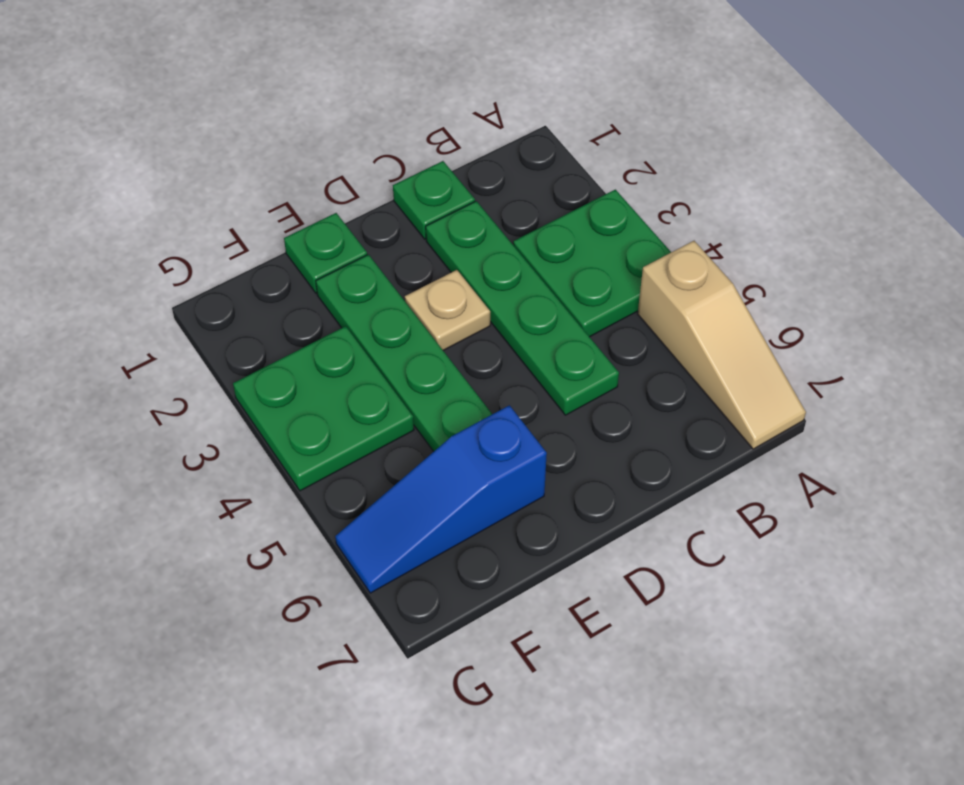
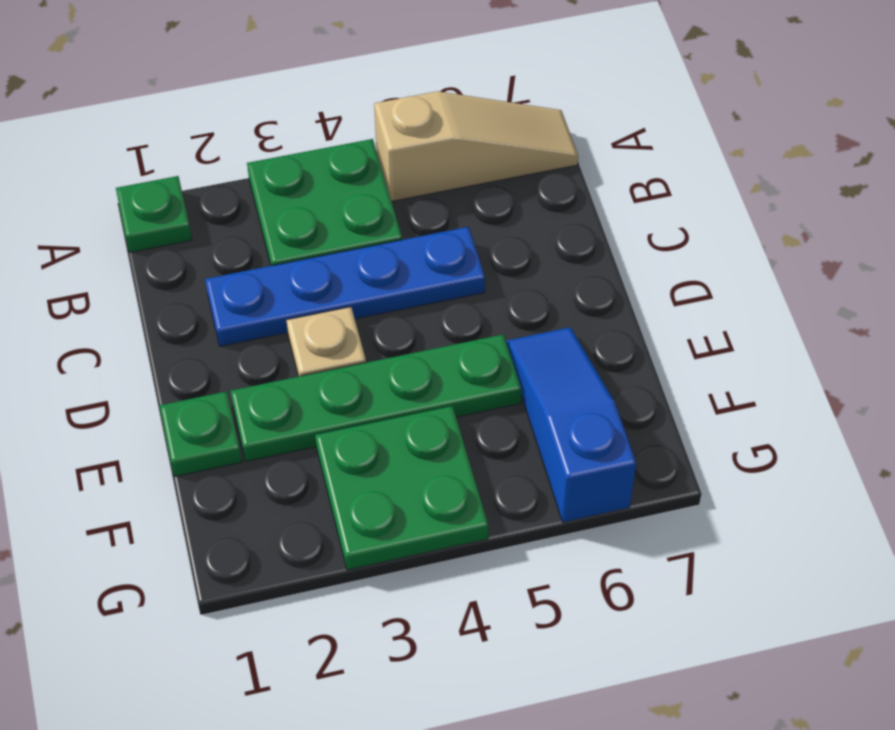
green 1x1 plate [393,161,475,239] -> green 1x1 plate moved to [116,176,192,253]
green 1x4 plate [426,201,619,415] -> blue 1x4 plate [205,227,485,346]
blue 1x3 slope [335,405,547,593] -> blue 1x3 slope turned to [507,327,636,522]

